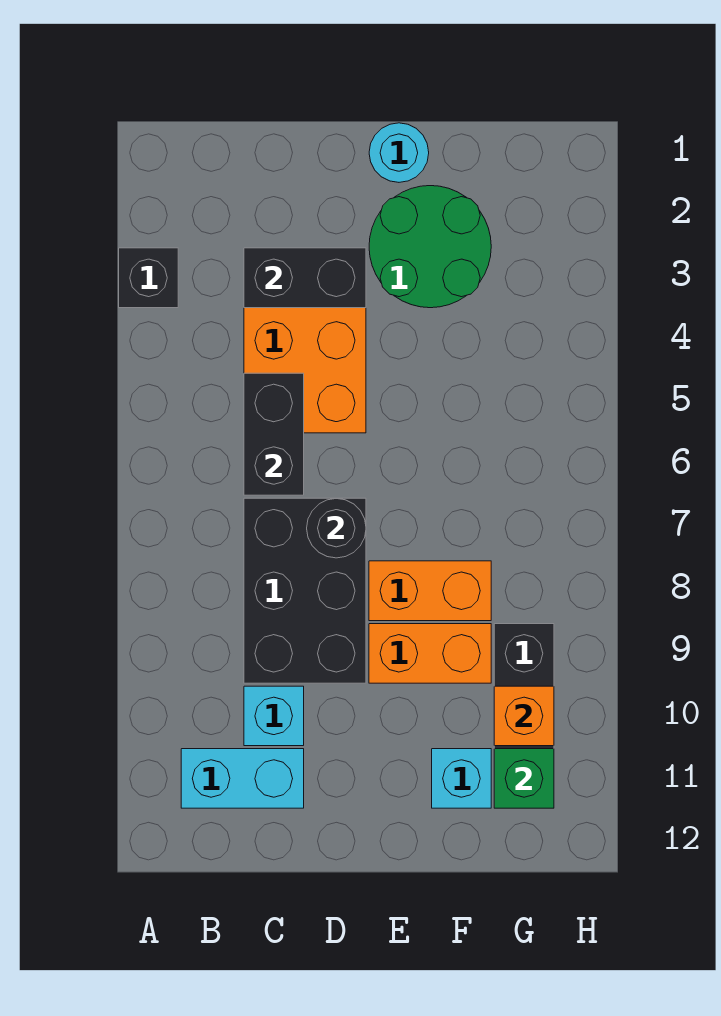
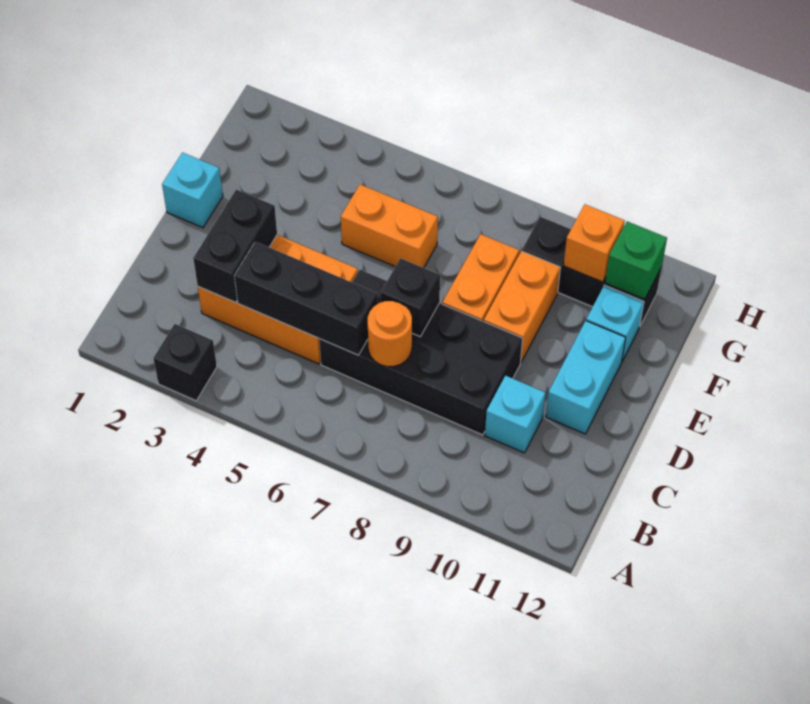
cyan 1x2 brick [181,749,304,808] -> cyan 1x2 brick moved to [546,321,626,434]
black 1x2 brick [244,373,304,495] -> black 1x3 brick [234,242,378,355]
black 2x3 brick [244,498,366,683] -> black 2x4 brick [319,270,523,435]
none -> orange 1x1 round brick [368,301,412,367]
black 1x1 round brick [307,498,366,558] -> black 1x1 brick [381,258,440,337]
cyan 1x1 round brick [369,123,429,182] -> cyan 1x1 brick [162,153,223,228]
green 2x2 round brick [369,186,491,308] -> none
none -> orange 1x2 brick [341,184,438,268]

